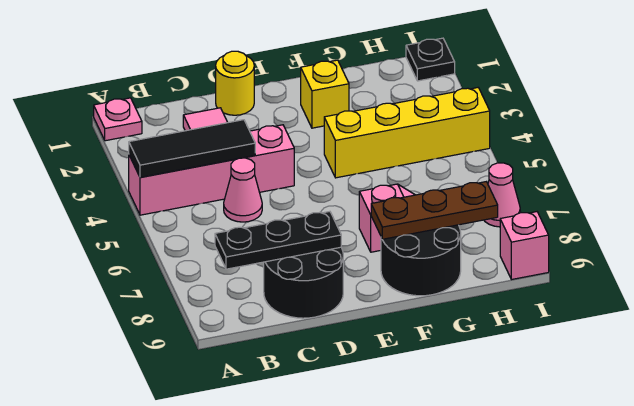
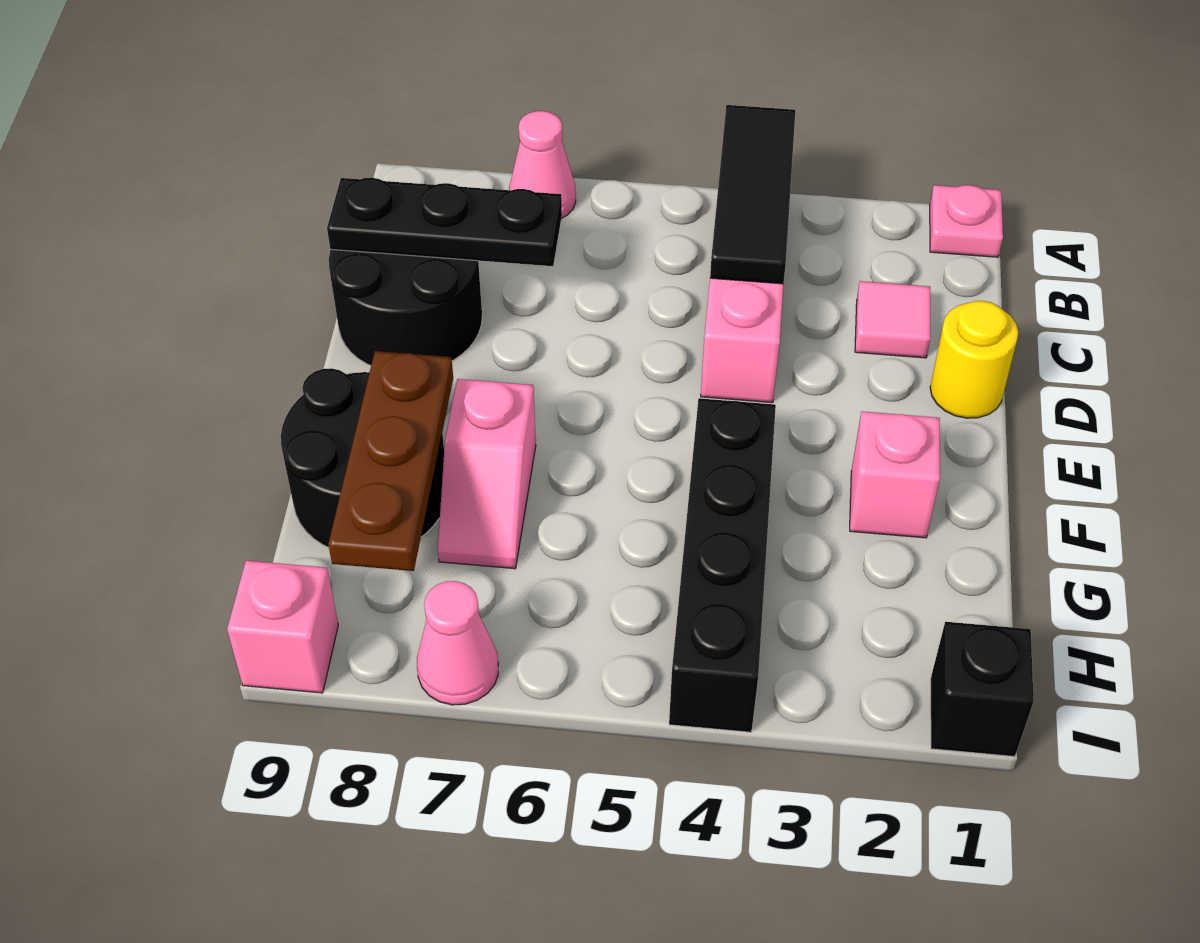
black 1x3 plate [215,212,341,269] -> black 1x3 plate turned to [327,178,562,266]
pink 1x1 cone [224,158,262,222] -> pink 1x1 cone moved to [509,111,576,219]
yellow 1x1 brick [301,60,349,128] -> pink 1x1 brick [850,411,940,538]
yellow 1x4 brick [324,88,490,178] -> black 1x4 brick [669,398,776,732]
black 1x1 plate [406,38,455,81] -> black 1x1 brick [931,622,1034,757]

